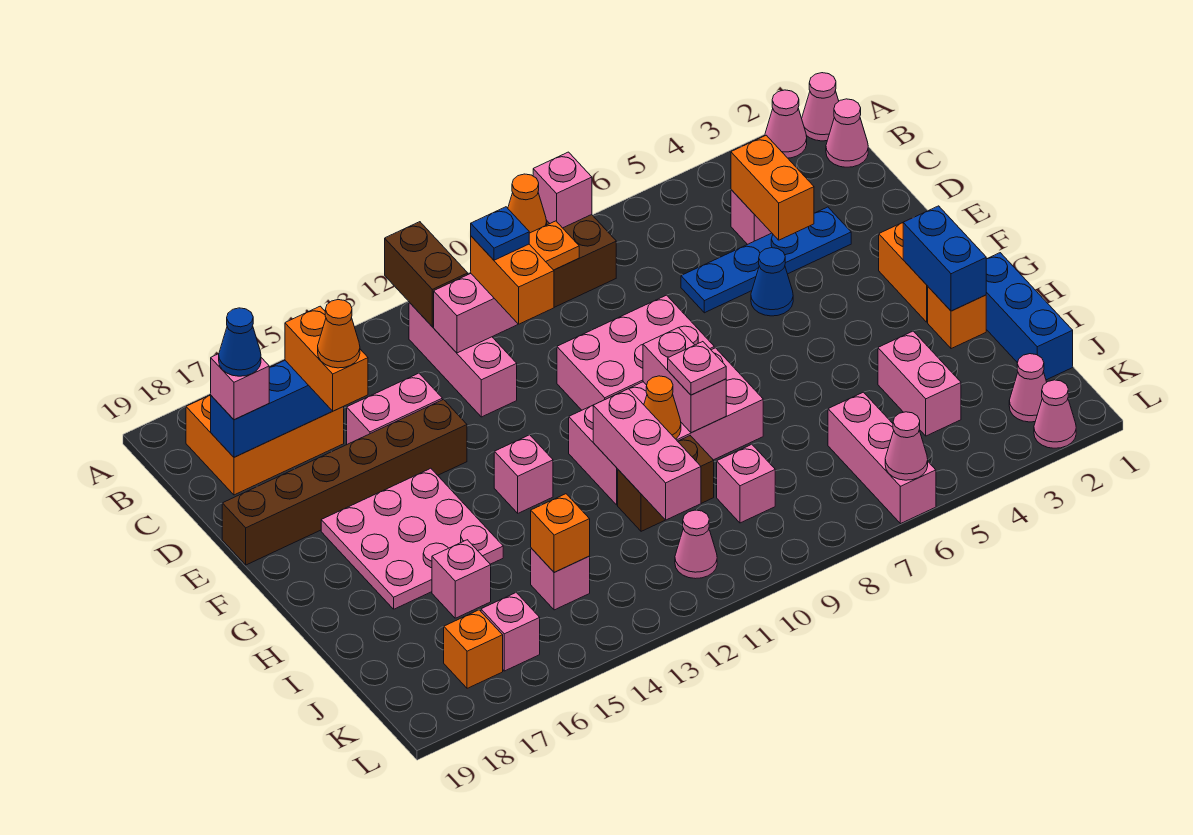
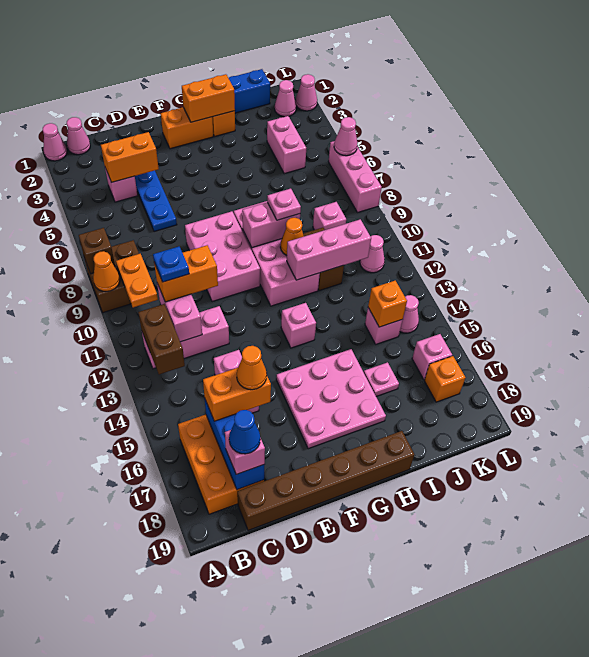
pink 1x1 cone [765,90,807,158] -> pink 1x1 cone moved to [400,295,419,333]
pink 1x1 brick [533,152,592,228] -> brown 1x1 brick [79,228,115,274]
brown 1x2 brick [385,222,468,327] -> brown 1x2 brick turned to [138,304,185,374]
blue 1x1 cone [751,248,793,316] -> none
brown 1x6 brick [222,399,467,565] -> brown 1x6 brick turned to [237,431,414,530]
blue 1x2 brick [903,206,986,311] -> orange 1x2 brick [182,74,235,122]
pink 1x2 brick [878,331,961,436] -> pink 1x2 brick turned to [267,116,306,174]
pink 1x1 brick [432,540,491,618] -> pink 1x1 plate [364,362,399,396]
pink 1x3 brick [828,392,936,524] -> pink 1x3 brick turned to [328,141,382,213]

